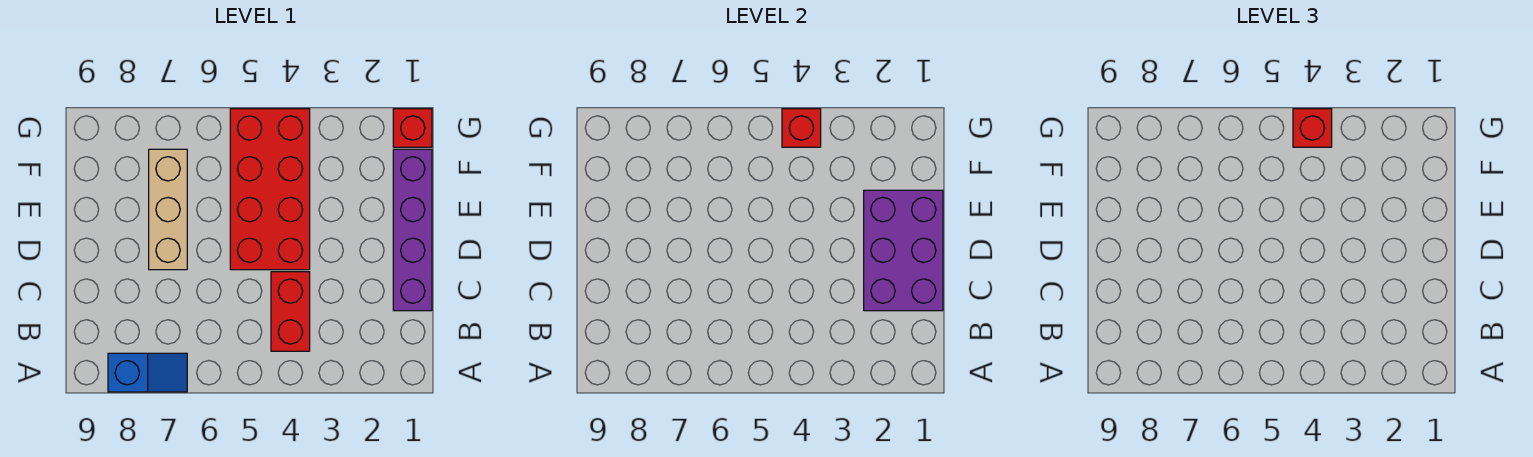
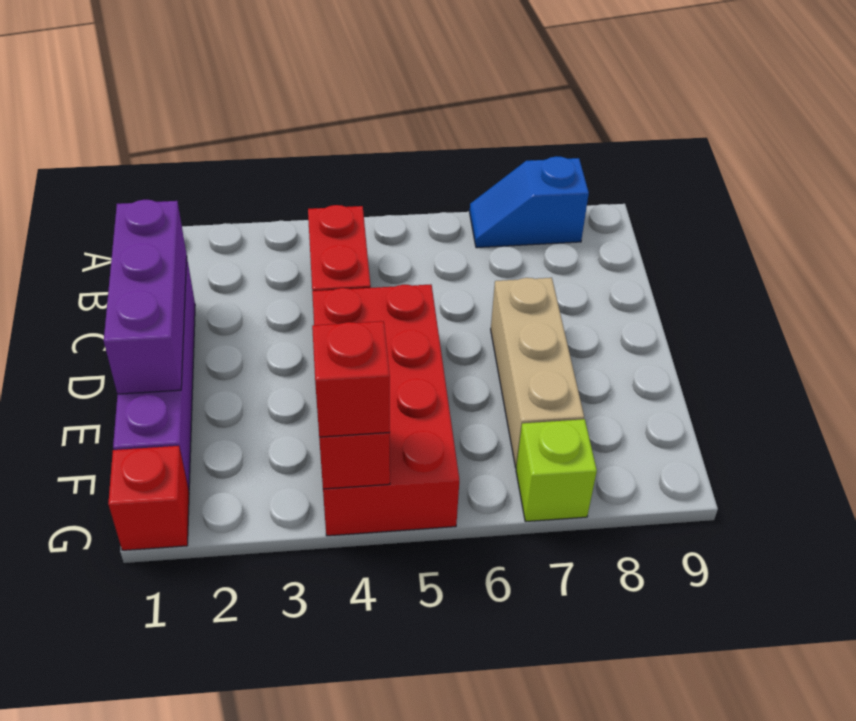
purple 2x3 brick [864,190,943,311] -> purple 1x3 brick [104,200,187,394]
none -> lime 1x1 brick [516,419,597,522]

